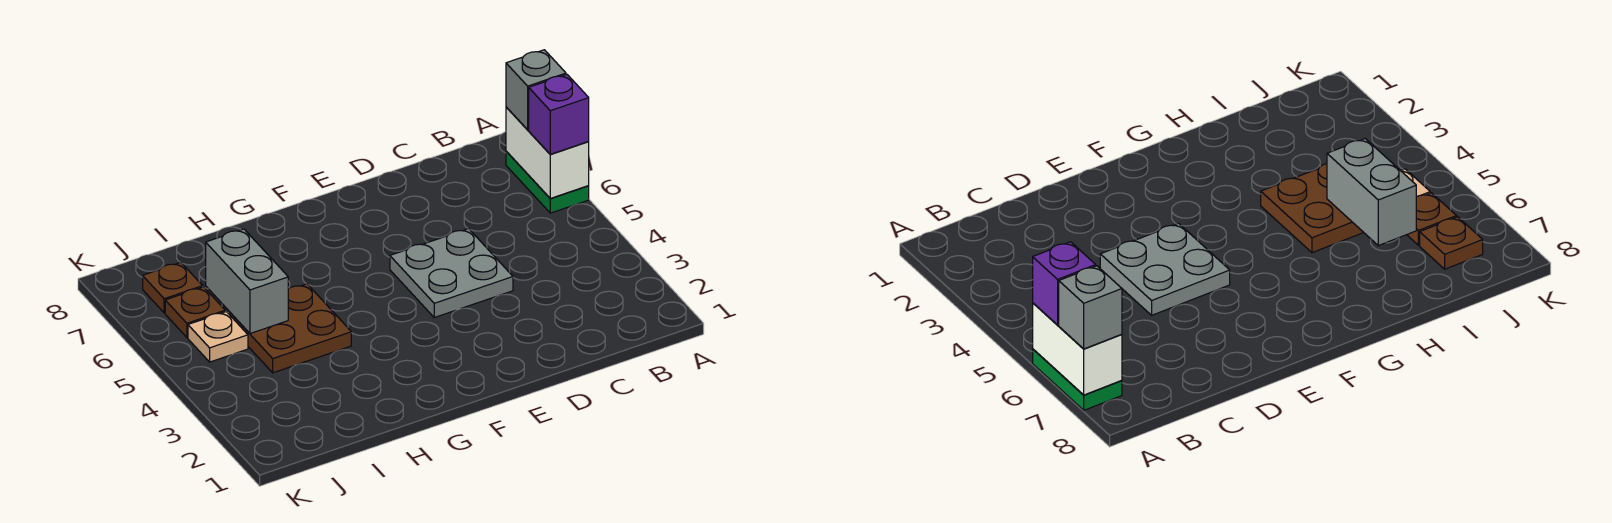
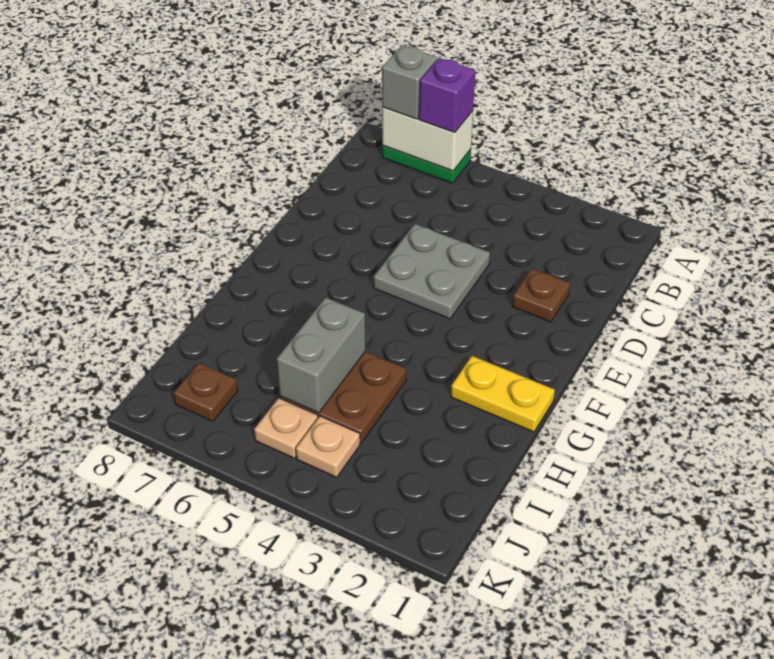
none -> yellow 1x2 plate [451,356,555,432]
grey 1x2 brick [206,229,288,334] -> grey 1x2 brick turned to [277,298,365,413]
none -> tan 1x1 plate [296,416,360,477]
brown 1x1 plate [165,287,226,337] -> brown 1x1 plate moved to [512,269,570,322]

